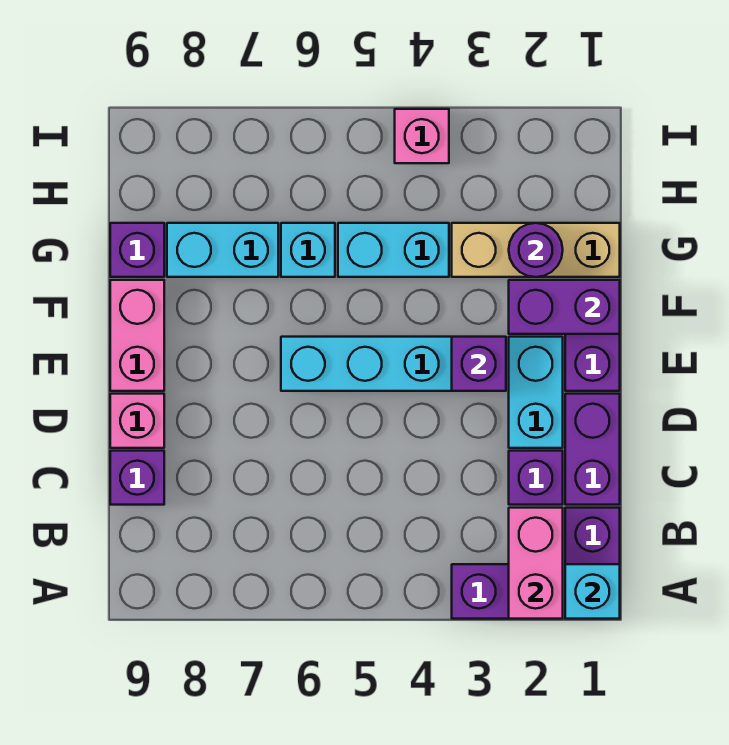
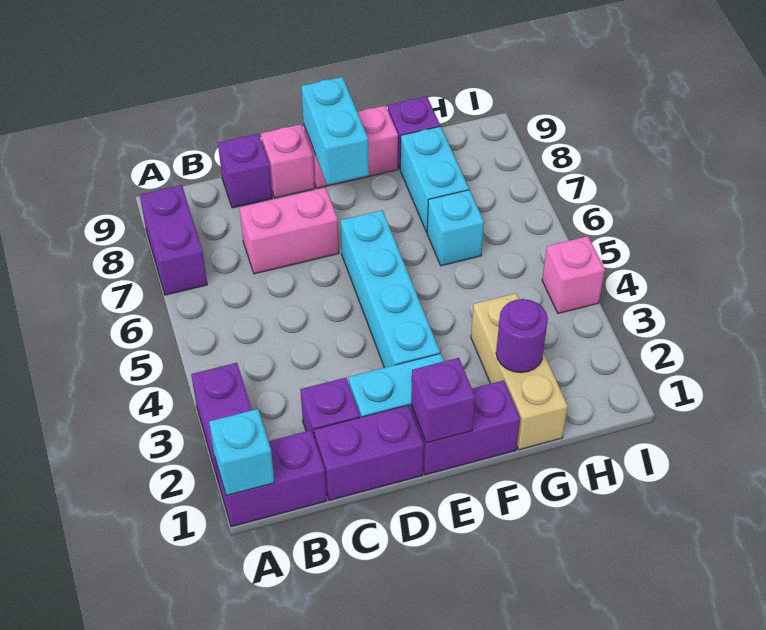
pink 1x2 brick [509,508,563,619] -> pink 1x2 brick moved to [240,187,339,274]
purple 1x1 brick [452,337,506,391] -> purple 1x1 brick moved to [411,358,475,443]
purple 1x2 brick [509,280,620,334] -> purple 1x2 brick moved to [140,185,207,295]
cyan 1x2 brick [338,223,449,277] -> cyan 1x2 brick moved to [301,77,369,185]

